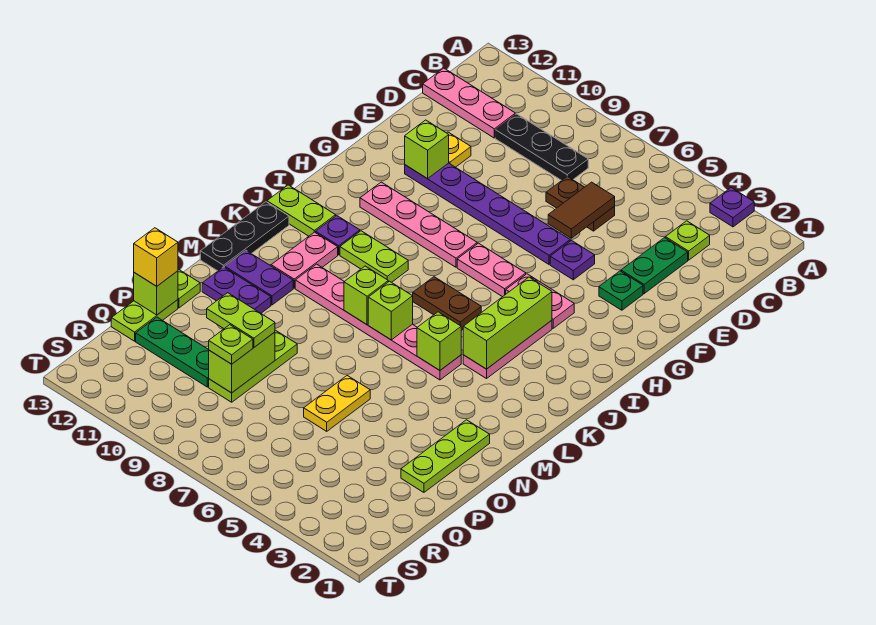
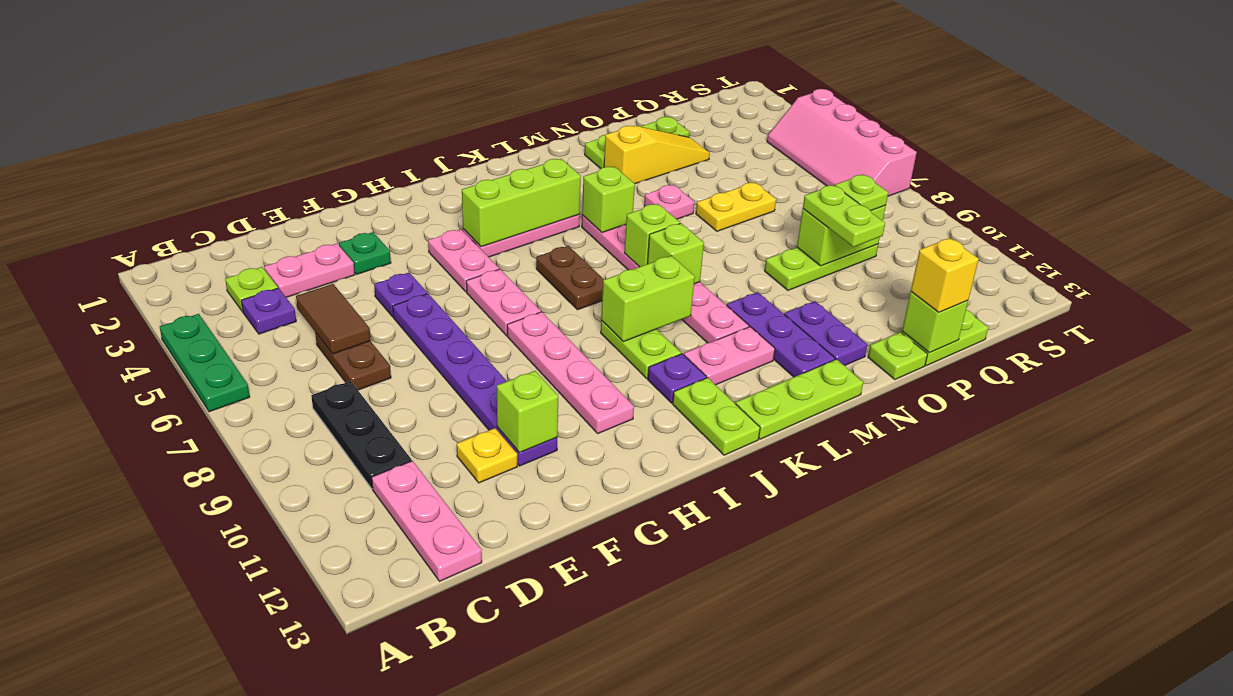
purple 1x1 plate [710,188,754,227] -> purple 1x1 plate moved to [241,288,296,334]
green 1x2 plate [621,238,688,294] -> pink 1x2 plate [264,244,355,297]
brown 1x2 tile [548,182,615,238] -> brown 1x2 tile turned to [296,284,371,354]
none -> lime 1x2 brick [601,256,695,342]
black 1x3 plate [200,202,289,271] -> lime 1x3 plate [736,359,863,439]
purple 1x2 plate [225,250,293,305] -> purple 1x3 plate [727,292,835,377]
none -> yellow 1x3 slope [604,126,710,184]
none -> pink 1x1 plate [644,185,694,219]
green 1x3 plate [136,317,209,387] -> green 1x3 plate moved to [160,314,250,412]
none -> pink 2x4 slope [767,89,917,196]

